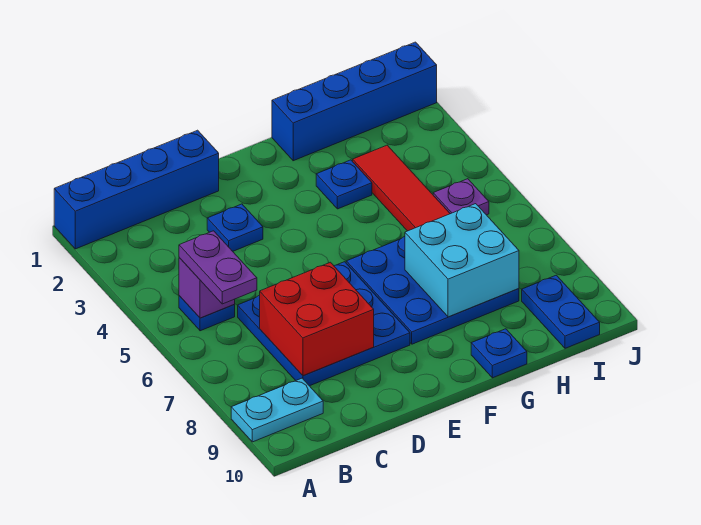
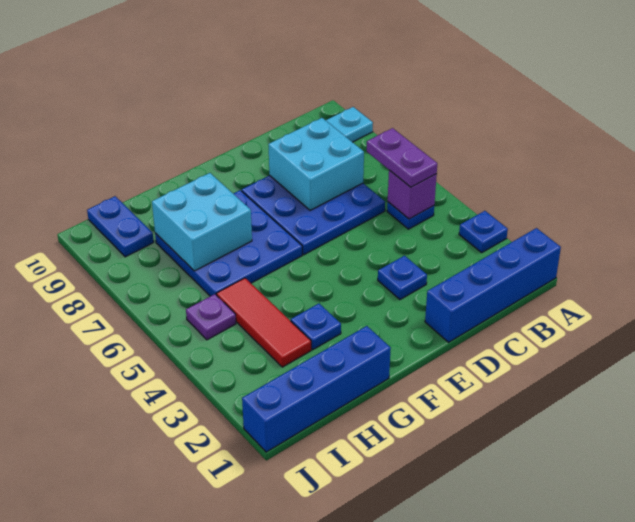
red 2x2 brick [260,262,374,376] -> cyan 2x2 brick [269,118,364,211]
blue 1x1 plate [471,329,527,378] -> blue 1x1 plate moved to [459,211,508,252]

